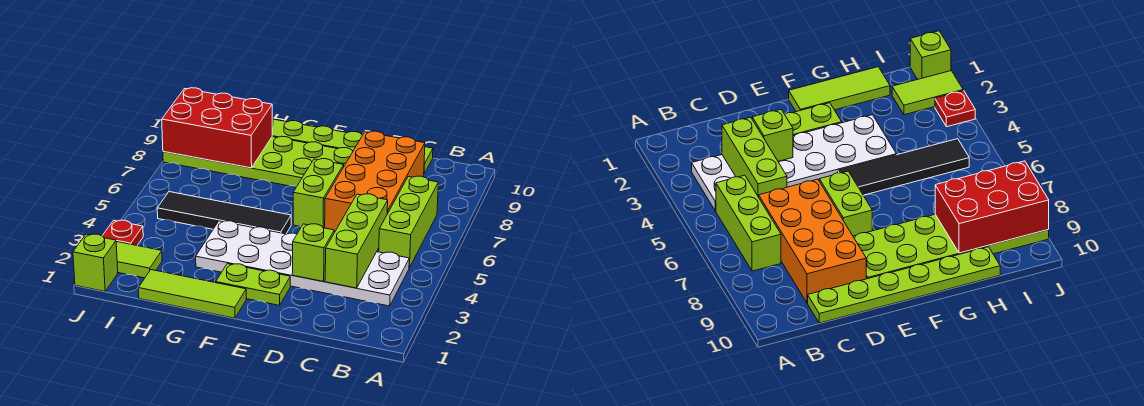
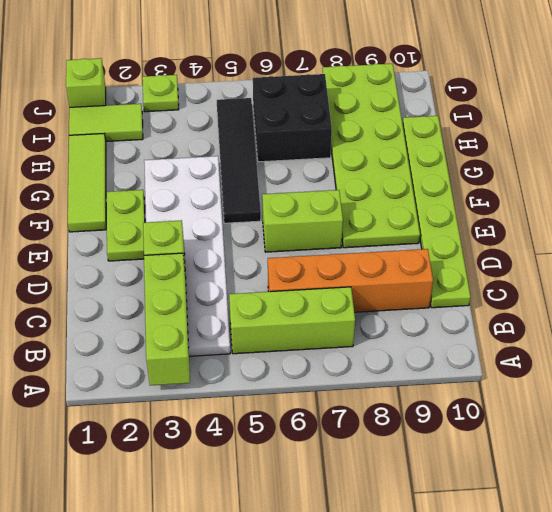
lime 1x3 brick [325,194,388,288] -> lime 1x3 brick turned to [144,253,190,386]
orange 2x4 brick [325,131,425,233] -> orange 1x4 brick [268,249,433,312]
none -> black 2x2 brick [253,74,332,162]
red 2x3 brick [162,88,272,168] -> none
lime 1x2 tile [116,241,162,278] -> lime 1x2 tile turned to [69,104,143,142]
red 1x1 plate [102,220,143,245] -> lime 1x1 plate [142,75,179,112]

